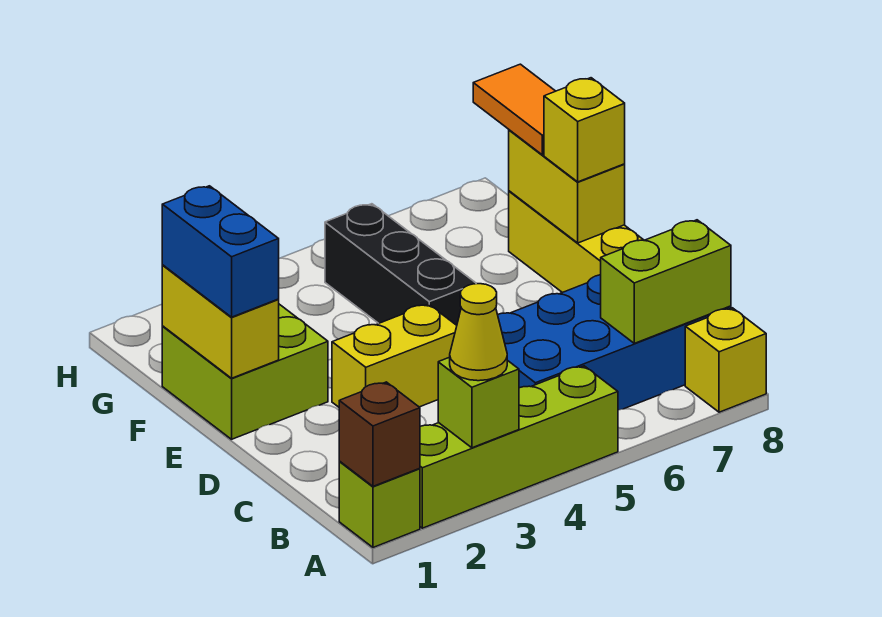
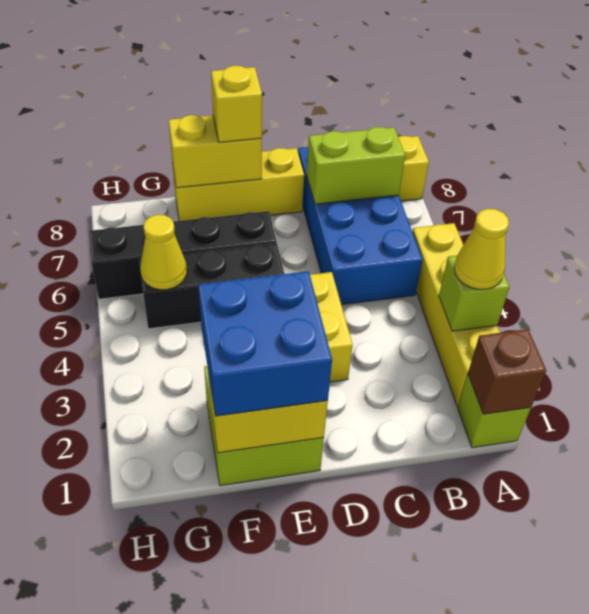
lime 1x4 brick [420,366,618,528] -> yellow 1x4 brick [412,223,500,406]
lime 1x2 brick [601,220,731,343] -> lime 1x2 brick turned to [307,127,405,204]
blue 1x2 brick [162,186,279,317] -> blue 2x2 brick [198,271,332,416]
none -> black 1x4 brick [89,211,277,299]
orange 1x2 tile [473,64,555,155] -> none
none -> yellow 1x1 cone [140,215,187,290]

